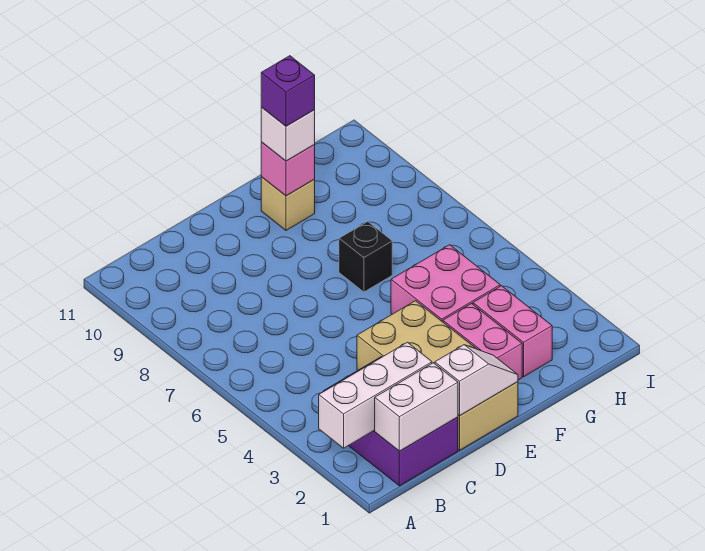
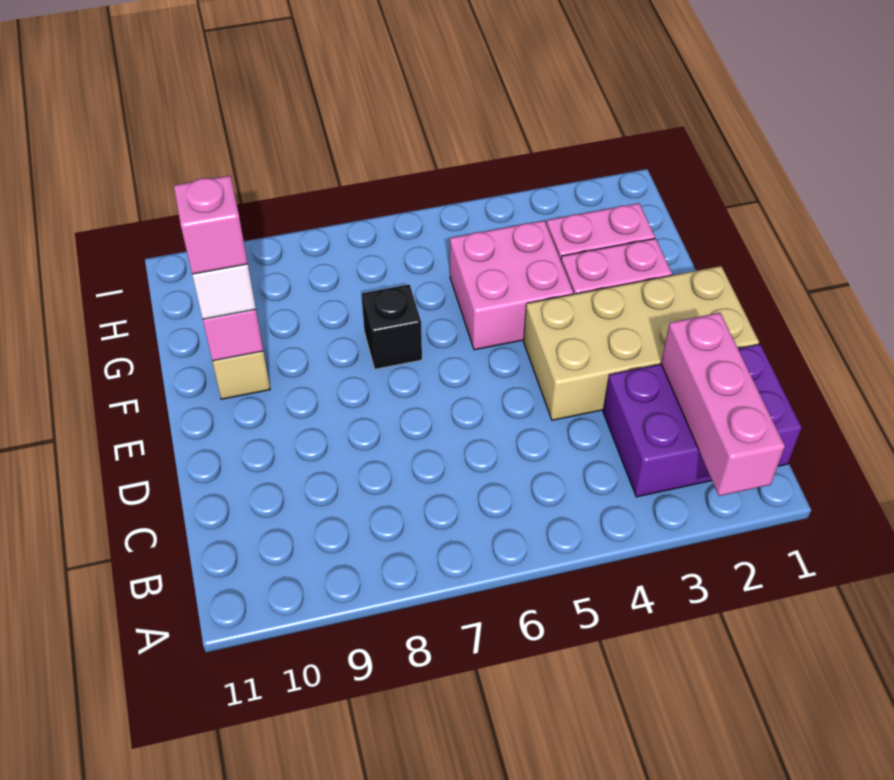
white 1x3 brick [319,342,432,448] -> pink 1x3 brick [661,313,785,496]
white 1x2 brick [375,363,458,451] -> none
white 1x2 slope [434,345,518,416] -> none
purple 1x1 brick [261,56,315,126] -> pink 1x1 brick [174,176,248,275]

